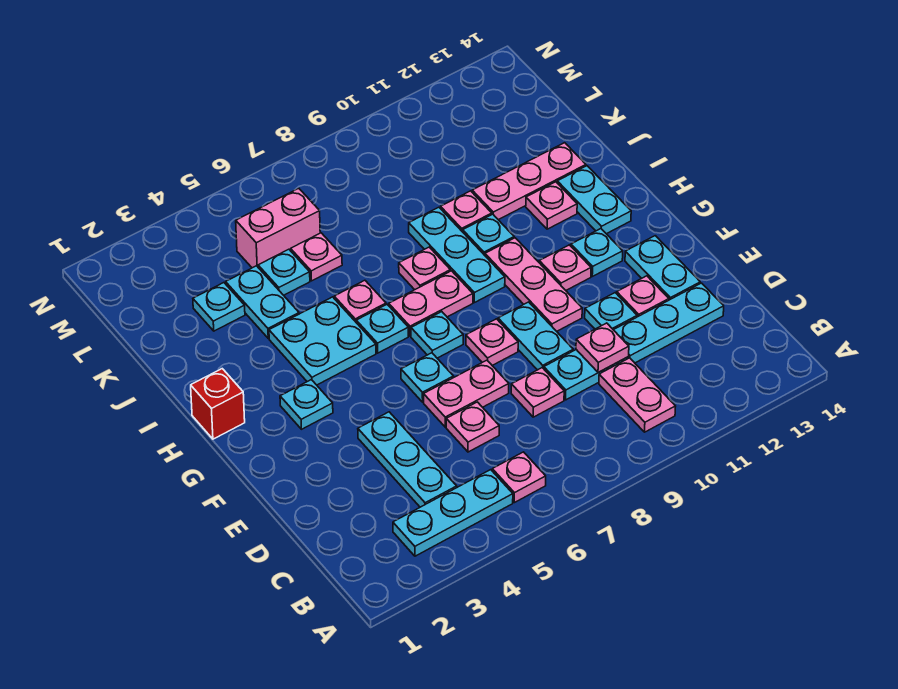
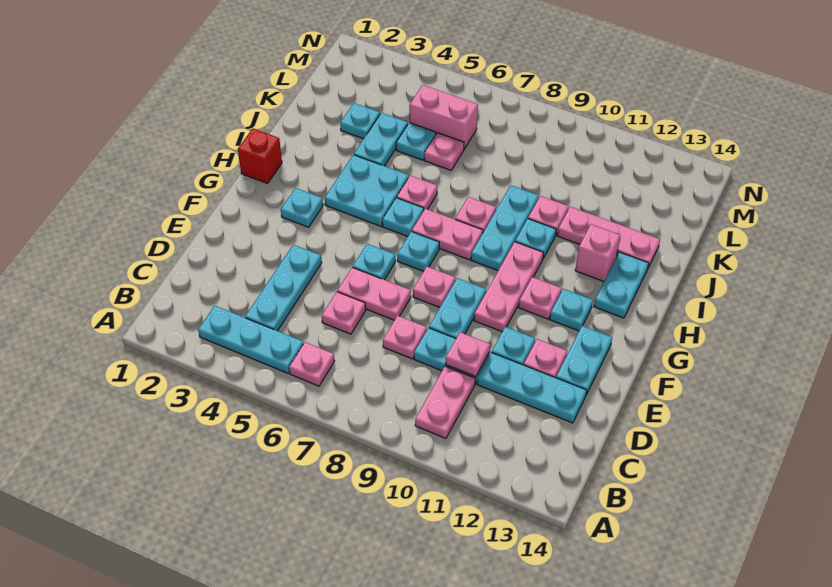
pink 1x1 plate [526,182,577,229] -> pink 1x1 brick [575,224,620,281]

